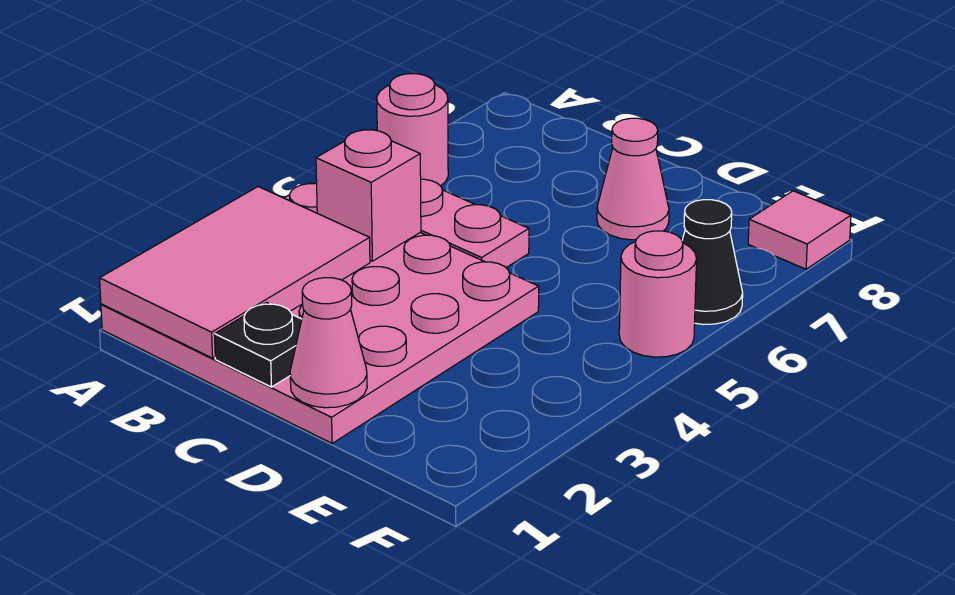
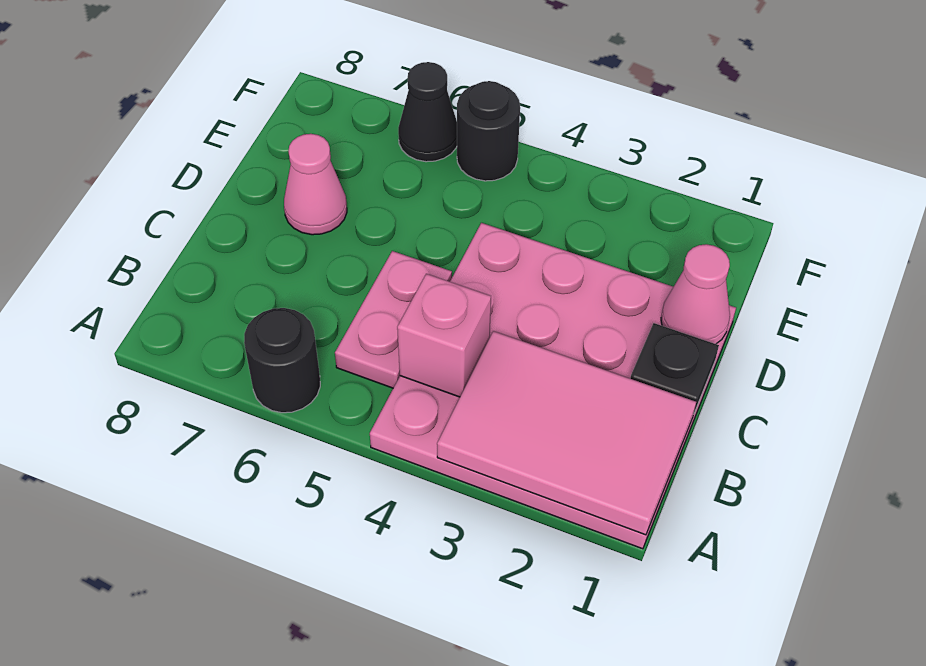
pink 1x1 round brick [377,74,448,186] -> black 1x1 round brick [244,308,320,413]
pink 1x1 round brick [619,231,697,357] -> black 1x1 round brick [457,81,520,181]
pink 1x1 tile [748,191,851,269] -> none

